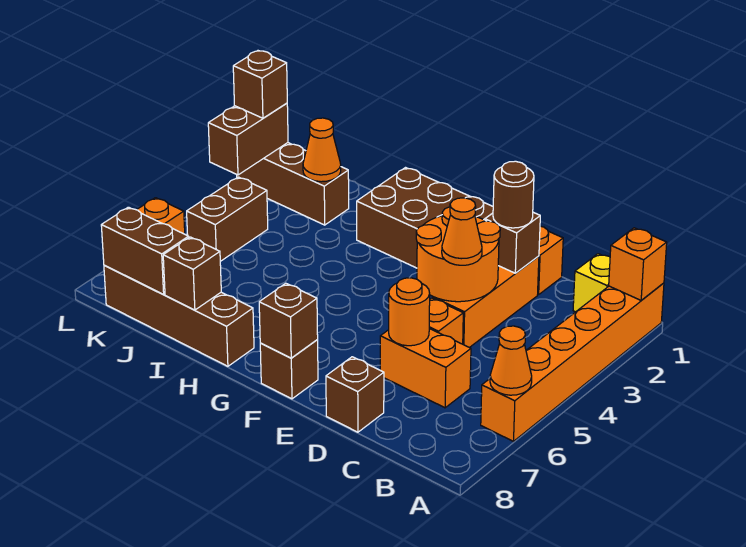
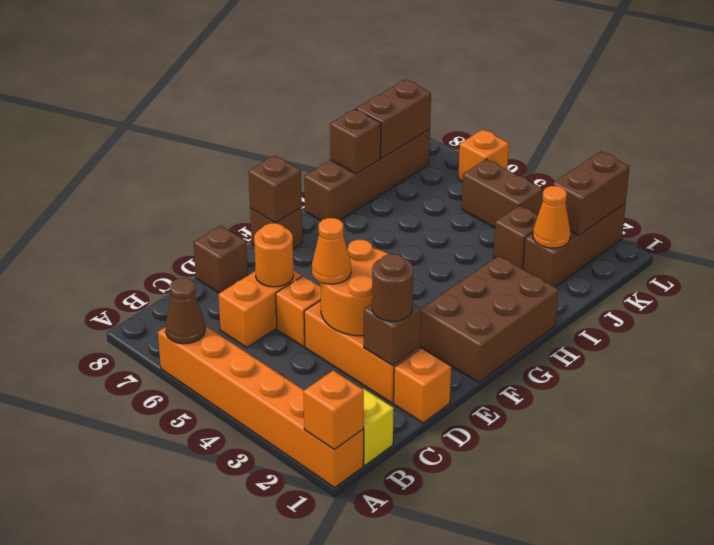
orange 1x1 cone [490,326,532,395] -> brown 1x1 cone [166,278,205,344]
brown 1x2 brick [208,103,288,175] -> brown 1x2 brick turned to [553,151,630,235]
brown 1x1 brick [233,51,287,118] -> brown 1x1 brick moved to [494,206,538,269]

